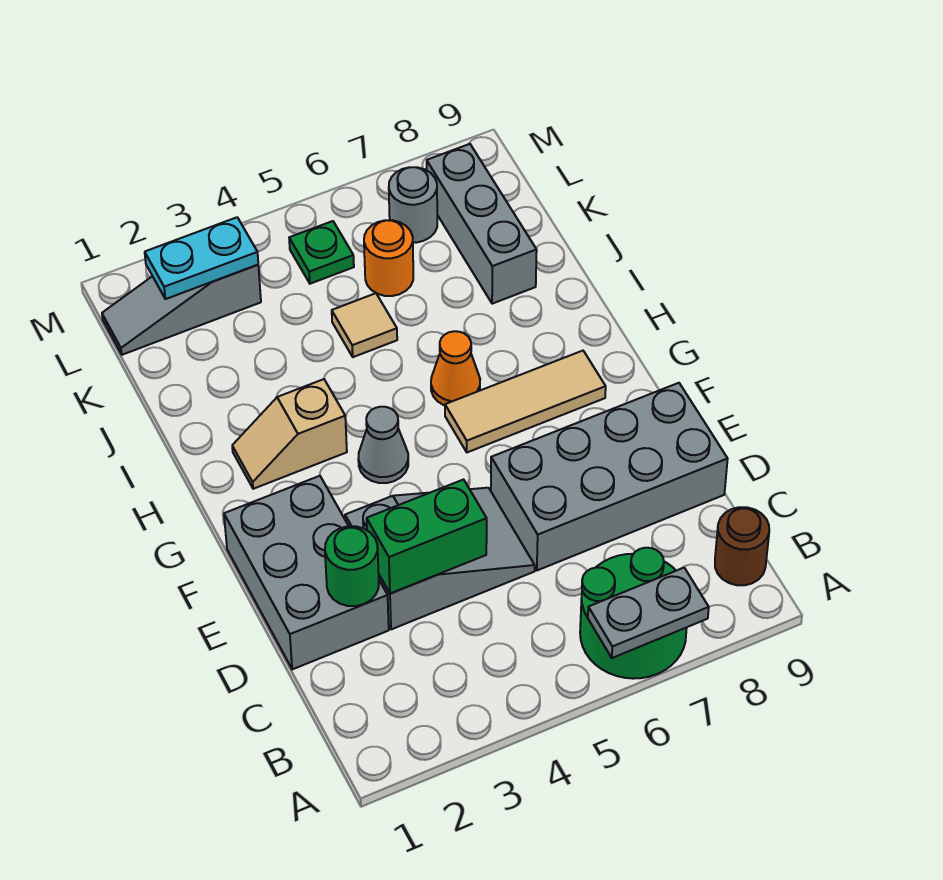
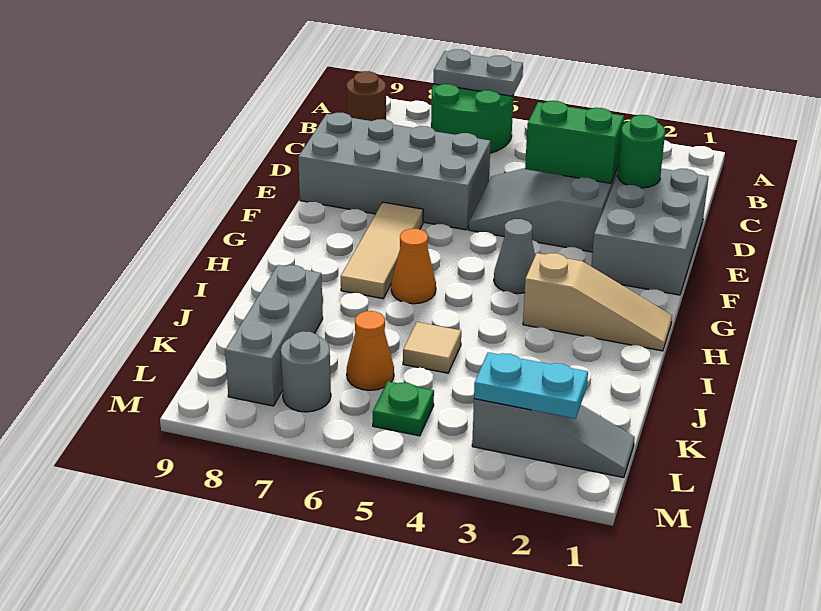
tan 1x3 tile [445,351,606,452] -> tan 1x3 tile turned to [341,202,423,299]
tan 1x2 slope [232,379,347,489] -> tan 1x3 slope [523,253,672,351]
orange 1x1 round brick [364,220,413,296] -> orange 1x1 cone [347,311,394,390]

